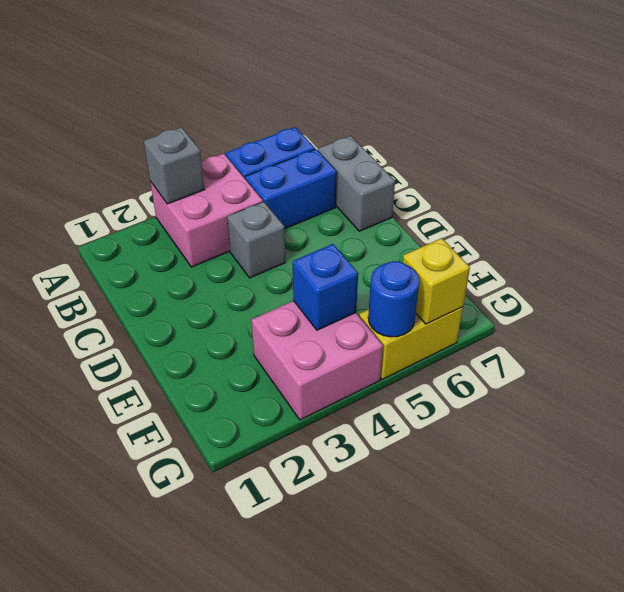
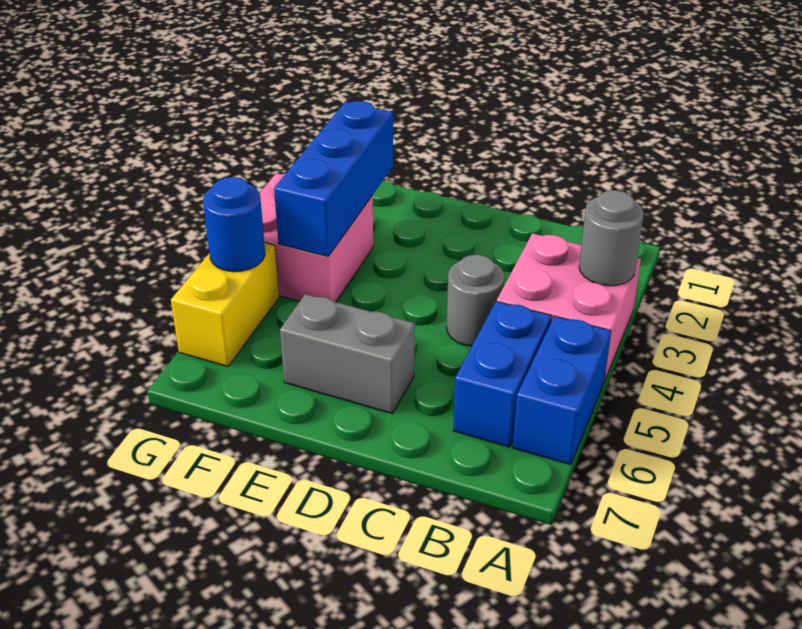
grey 1x1 brick [144,127,204,204] -> grey 1x1 round brick [579,190,644,286]
grey 1x2 brick [318,136,395,231] -> grey 1x2 brick moved to [280,294,415,414]
grey 1x1 brick [227,202,285,278] -> grey 1x1 round brick [447,255,505,346]
blue 1x1 brick [293,244,358,330] -> blue 1x3 brick [274,101,393,256]
yellow 1x1 brick [403,238,470,324] -> none

